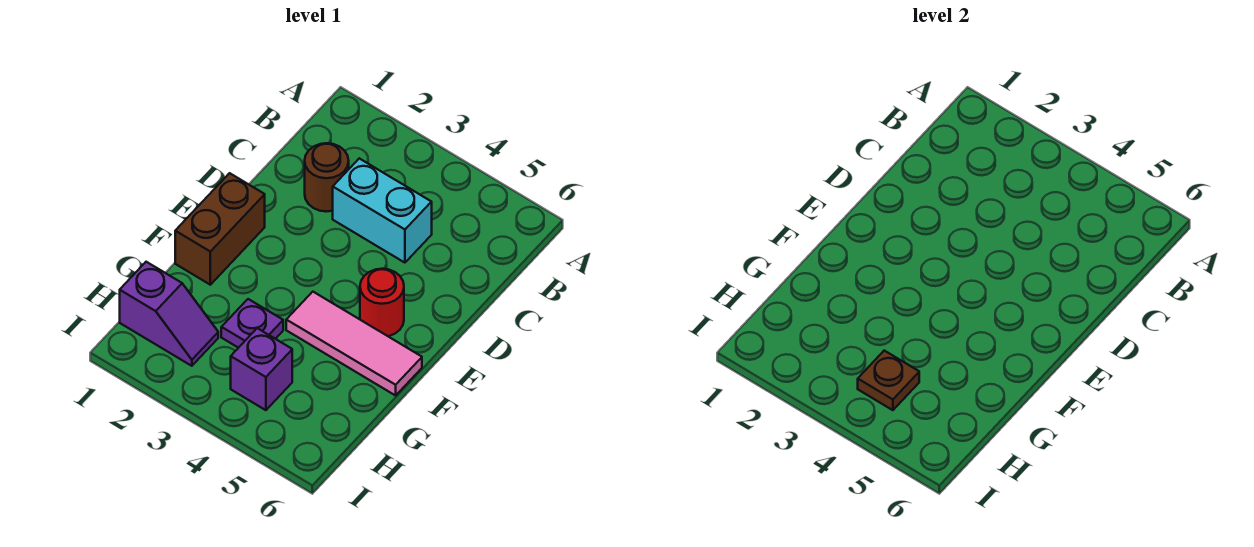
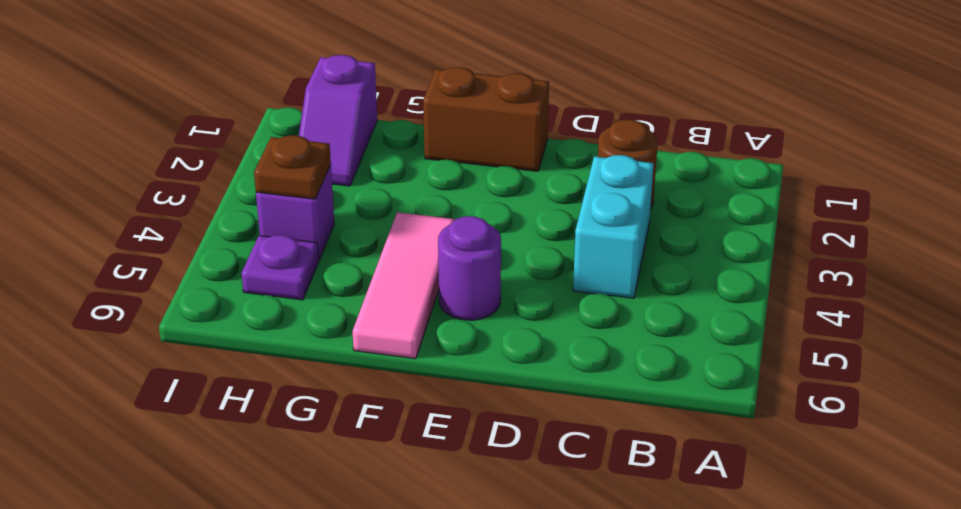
red 1x1 round brick [360,269,404,336] -> purple 1x1 round brick [438,216,501,320]
purple 1x1 plate [221,299,283,348] -> purple 1x1 plate moved to [241,235,319,300]

